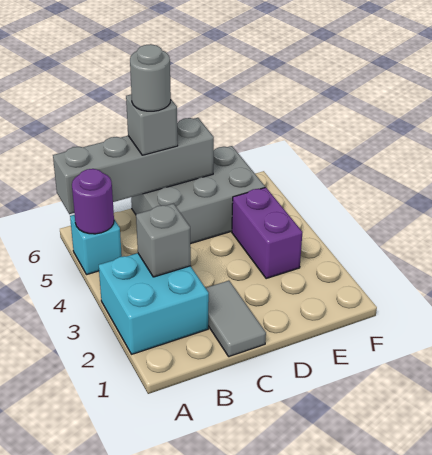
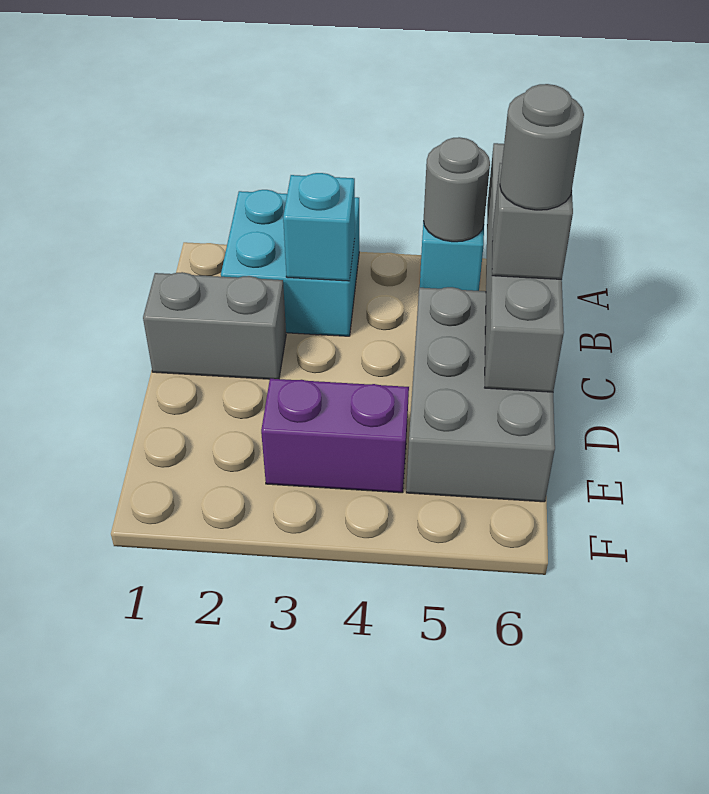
purple 1x1 round brick [72,169,114,234] -> grey 1x1 round brick [424,137,490,242]
grey 1x1 brick [136,204,191,277] -> cyan 1x1 brick [283,173,355,281]
grey 1x2 tile [206,281,266,357] -> grey 1x2 brick [143,272,286,379]

